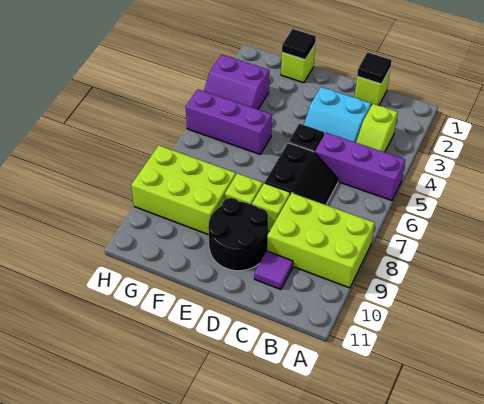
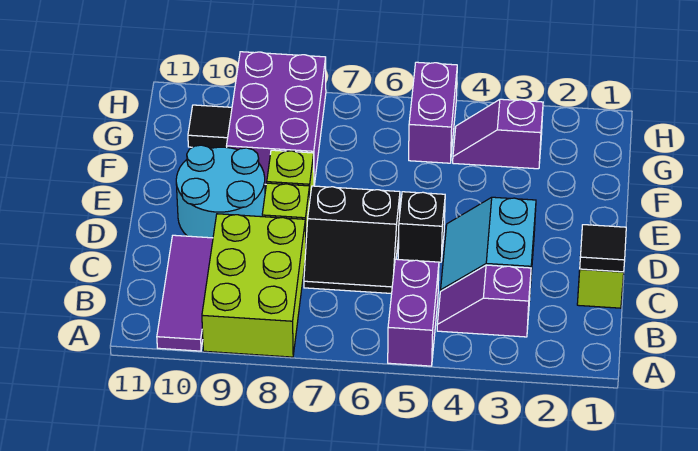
purple 1x3 brick [315,133,405,201] -> purple 1x2 brick [388,259,439,366]
lime 1x2 slope [356,104,398,152] -> purple 1x2 slope [437,265,531,337]
purple 1x1 tile [254,251,293,290] -> purple 1x3 tile [157,235,213,351]
black 2x2 round brick [208,198,268,271] -> cyan 2x2 round brick [176,145,265,238]
lime 1x1 brick [281,45,315,83] -> none
black 1x1 tile [282,29,316,60] -> black 1x1 tile moved to [188,105,232,148]
purple 1x3 brick [186,89,272,154] -> purple 1x2 brick [409,62,457,163]
lime 2x3 brick [131,145,236,235] -> purple 2x3 brick [227,52,326,185]
purple 2x2 slope [204,55,269,109] -> purple 1x2 slope [453,99,543,169]

